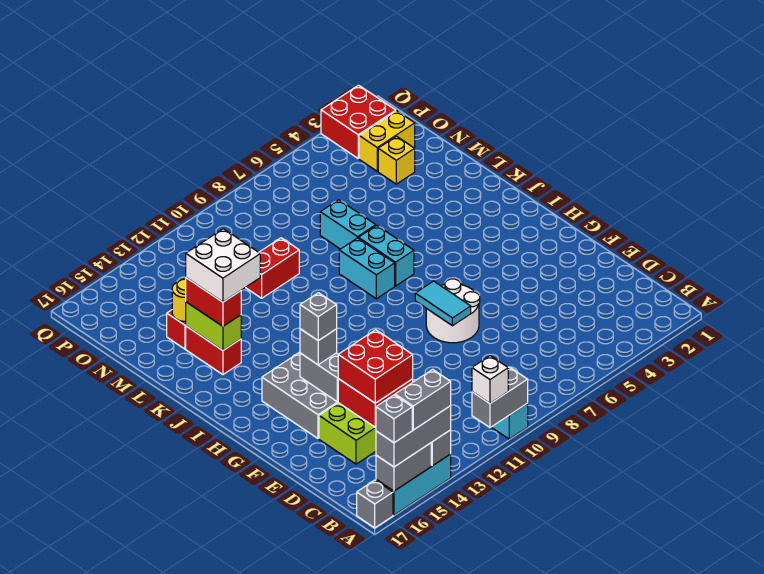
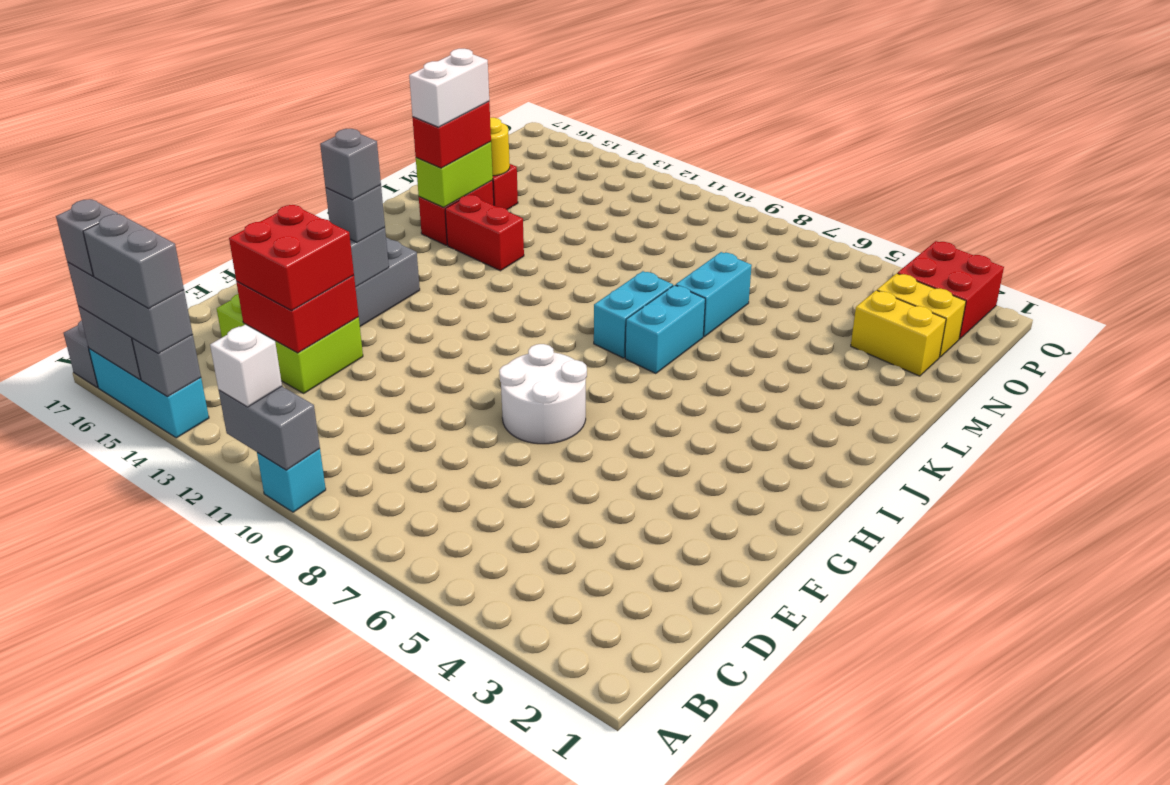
cyan 1x2 tile [415,281,471,326] -> none
white 2x2 brick [186,229,260,302] -> white 1x2 brick [409,49,489,127]
red 1x2 brick [245,238,299,298] -> red 1x2 brick moved to [445,195,524,271]
yellow 1x1 brick [378,136,415,184] -> yellow 1x2 brick [851,290,946,376]

